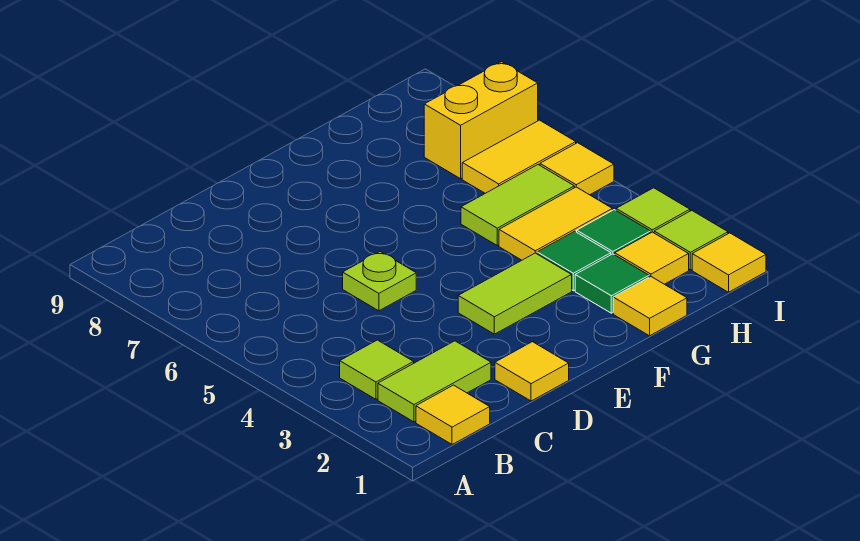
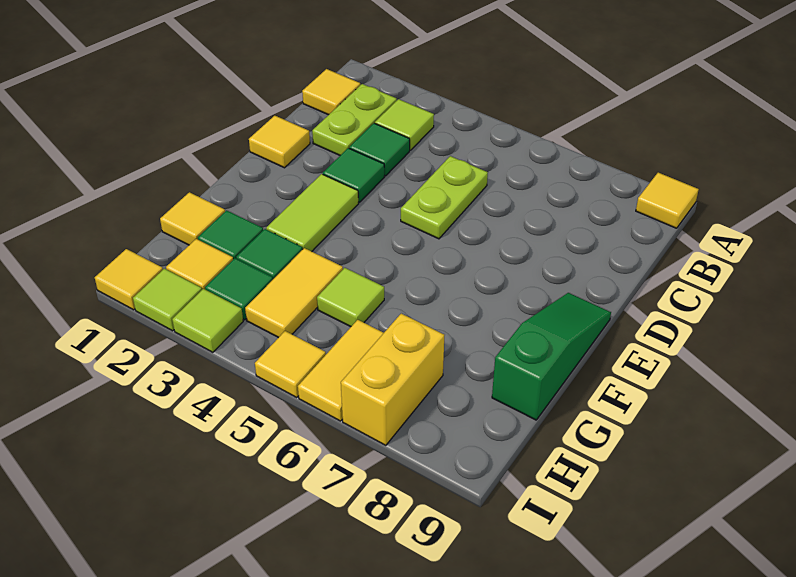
none -> yellow 1x1 tile [636,173,699,228]
lime 1x2 tile [378,341,491,422] -> lime 1x2 plate [312,84,397,155]
none -> green 1x1 tile [349,123,410,176]
none -> green 1x1 tile [323,148,384,202]
lime 1x1 plate [343,252,416,311] -> lime 1x2 plate [401,156,488,239]
none -> green 1x3 slope [492,293,611,420]
lime 1x2 tile [461,165,574,245] -> lime 1x1 tile [317,268,384,327]

